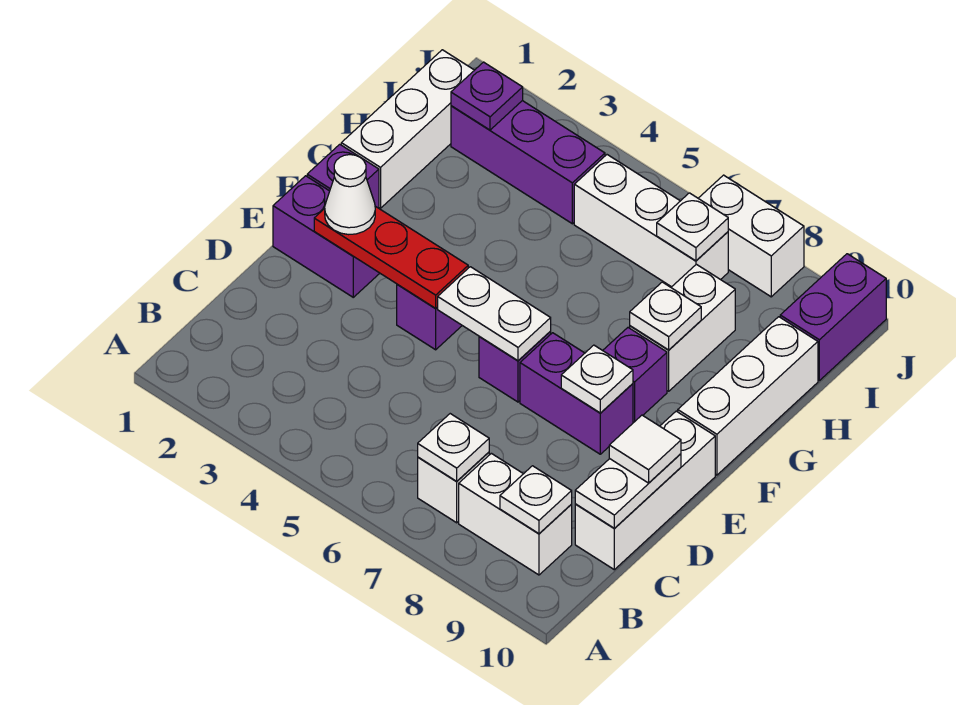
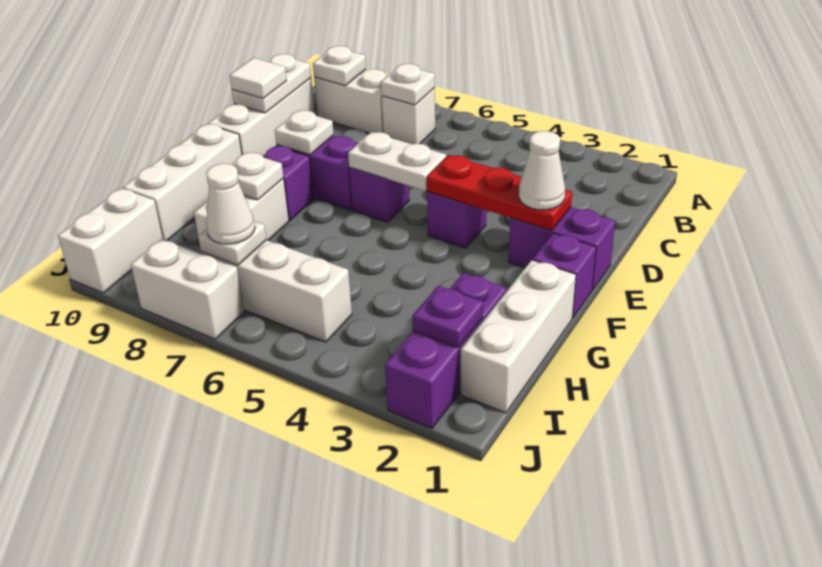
purple 1x3 brick [451,101,605,224] -> purple 1x3 brick turned to [385,273,507,428]
none -> white 1x1 cone [206,164,255,244]
purple 1x2 brick [780,254,886,381] -> white 1x2 brick [58,188,163,293]

